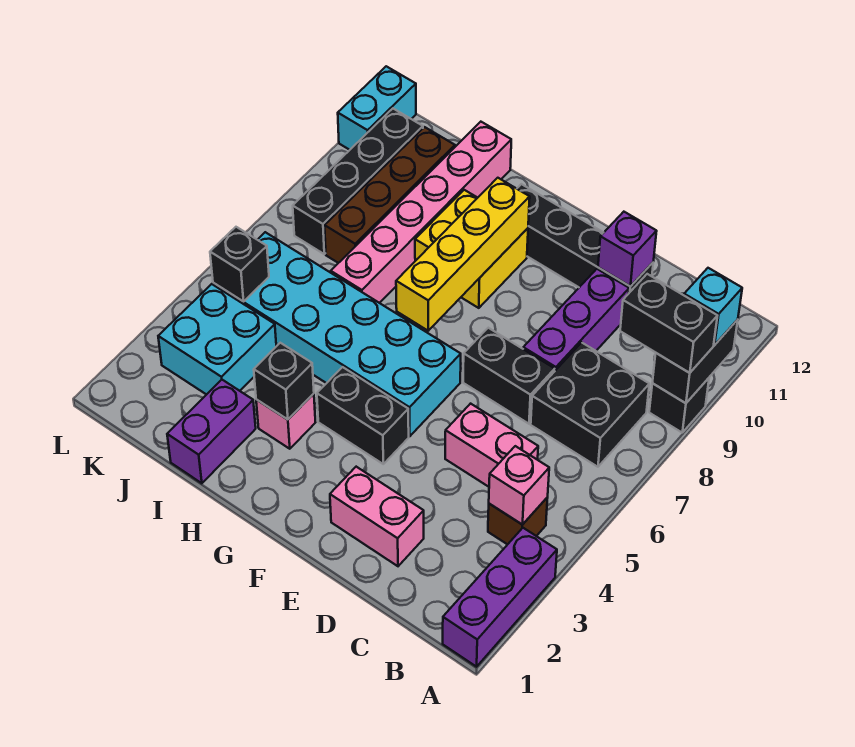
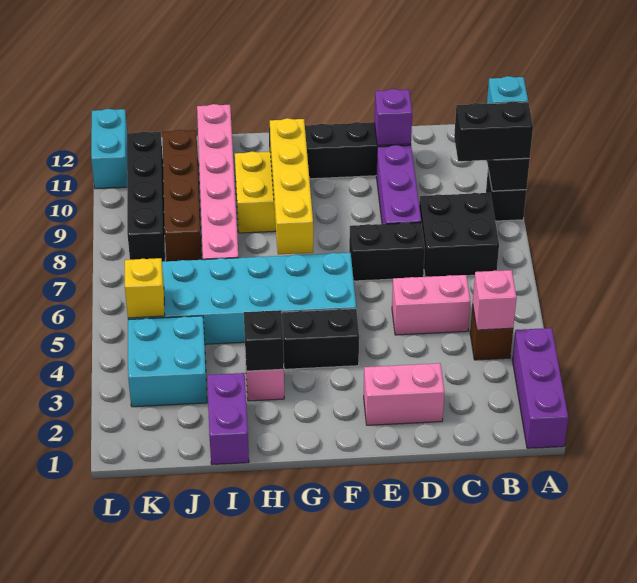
black 1x1 brick [210,227,269,302] -> yellow 1x1 brick [125,258,165,318]

